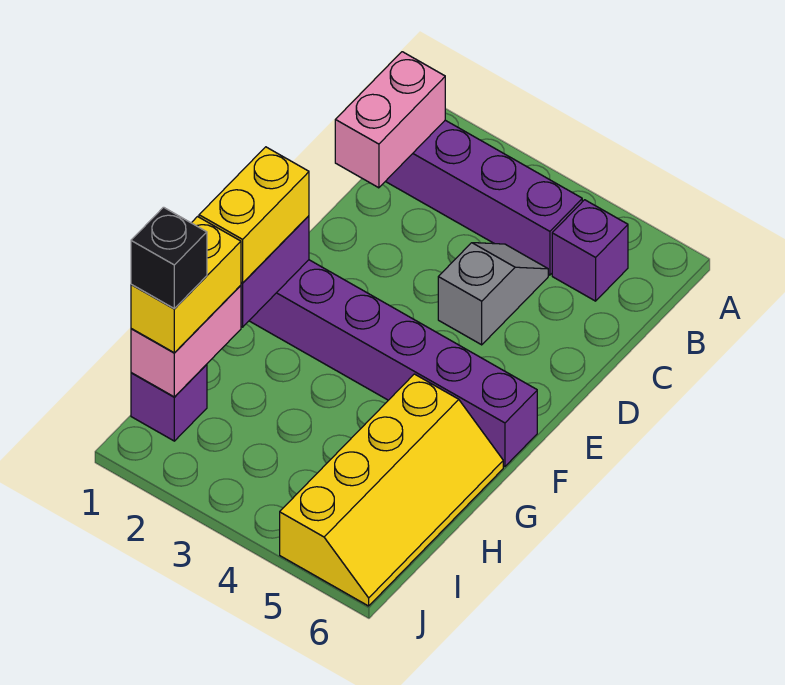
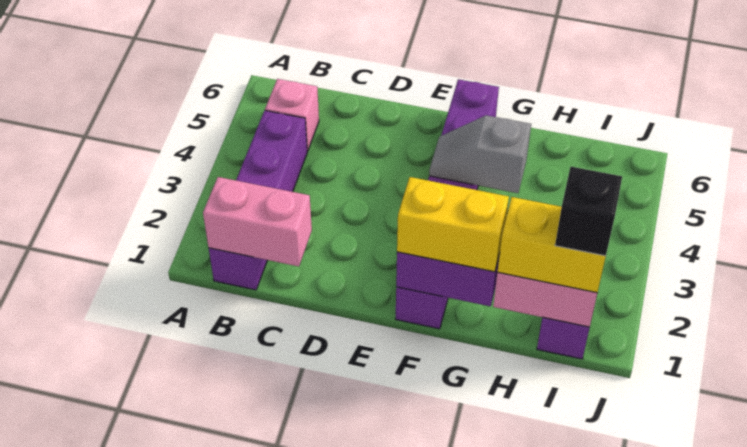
purple 1x1 brick [552,200,628,301] -> pink 1x1 brick [265,79,319,151]
grey 1x2 slope [438,243,548,345] -> grey 1x2 slope moved to [429,115,531,193]
yellow 2x4 slope [280,374,503,606] -> none

